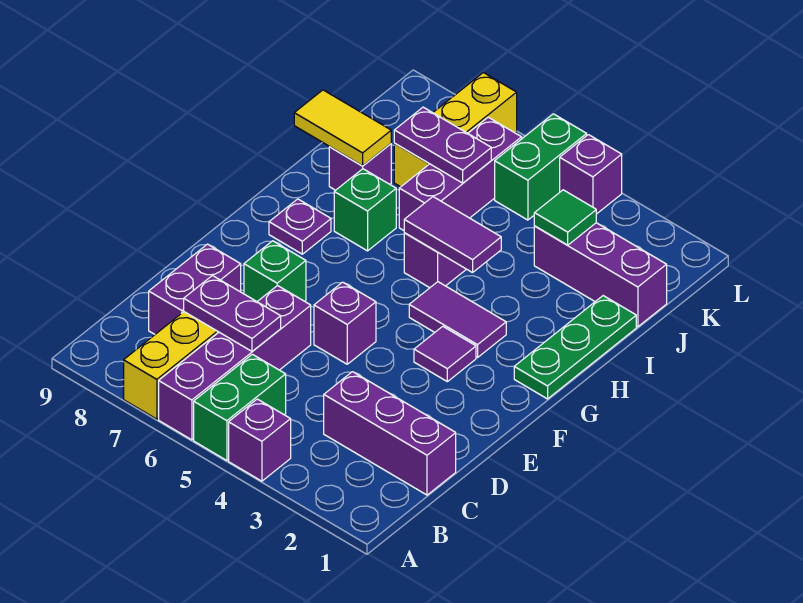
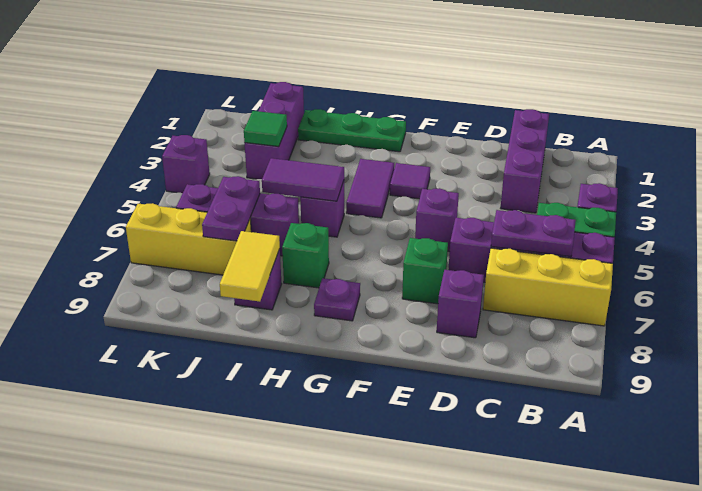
purple 1x2 plate [184,276,281,351] -> purple 1x2 plate turned to [491,210,576,256]
purple 1x2 brick [149,244,241,334] -> purple 1x1 brick [437,270,484,338]
purple 1x2 tile [404,197,501,273] -> purple 1x2 tile turned to [262,158,344,201]
green 1x2 brick [495,114,587,220] -> none

